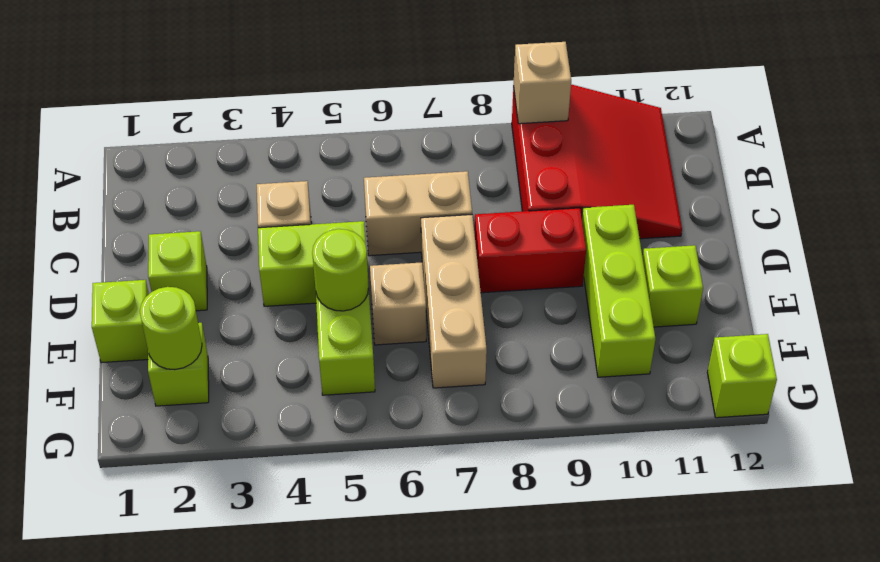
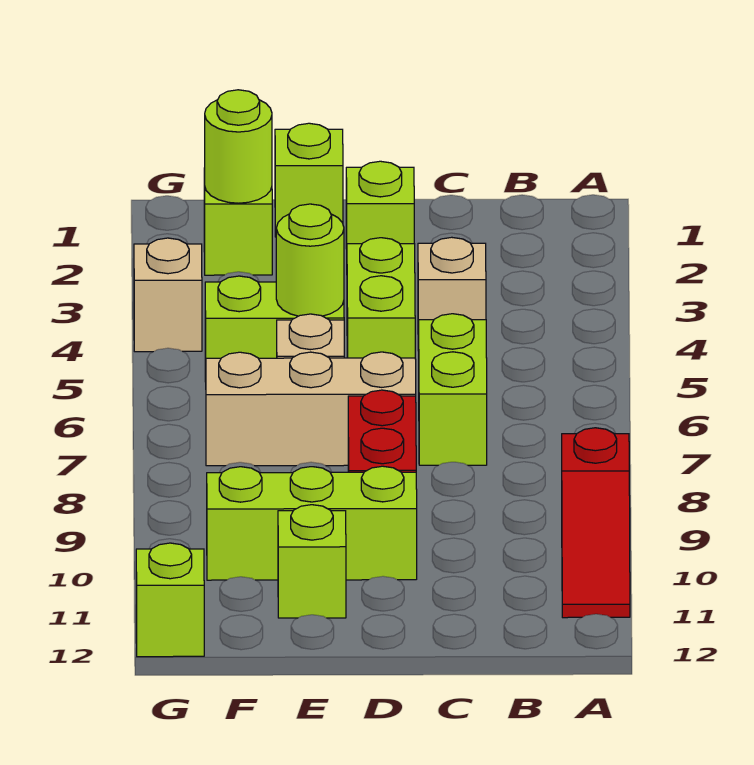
red 3x3 slope [512,84,682,239] -> red 1x3 slope [562,428,630,618]
tan 1x1 brick [514,42,571,124] -> tan 1x1 brick moved to [134,238,202,352]
tan 1x2 brick [364,171,472,256] -> lime 1x2 brick [419,314,487,465]

